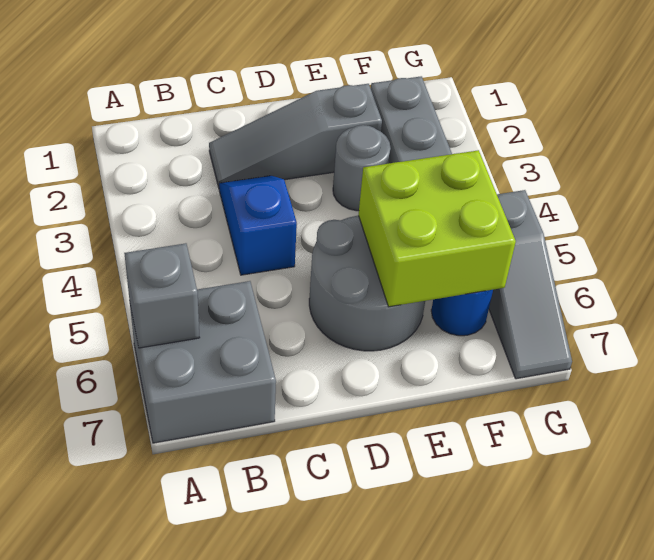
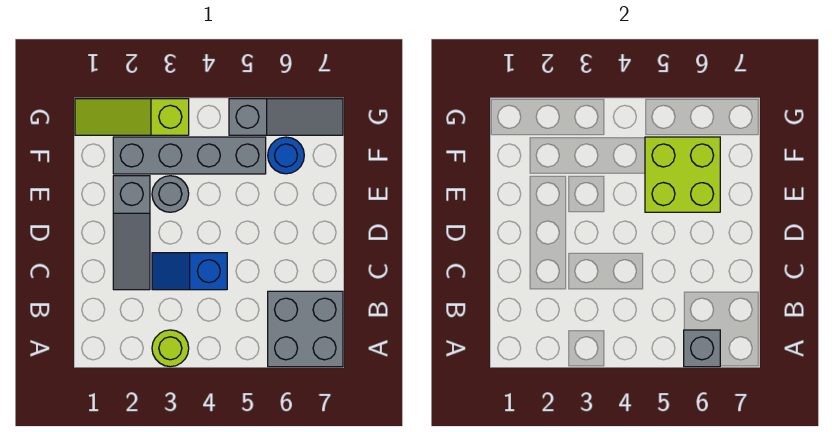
none -> lime 1x1 round brick [152,330,189,367]
grey 2x2 round brick [309,216,425,351] -> none
none -> lime 1x3 slope [75,99,189,135]

